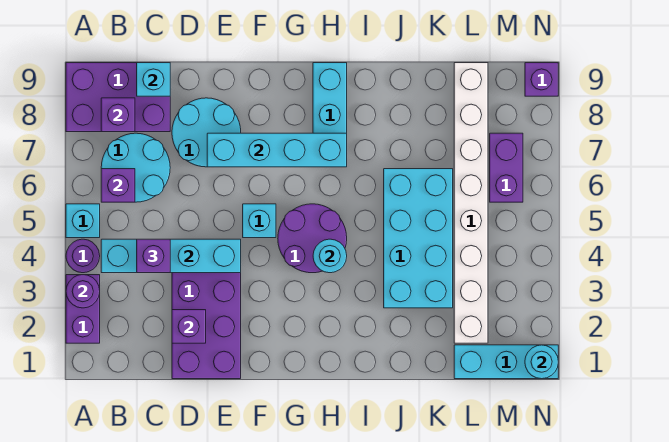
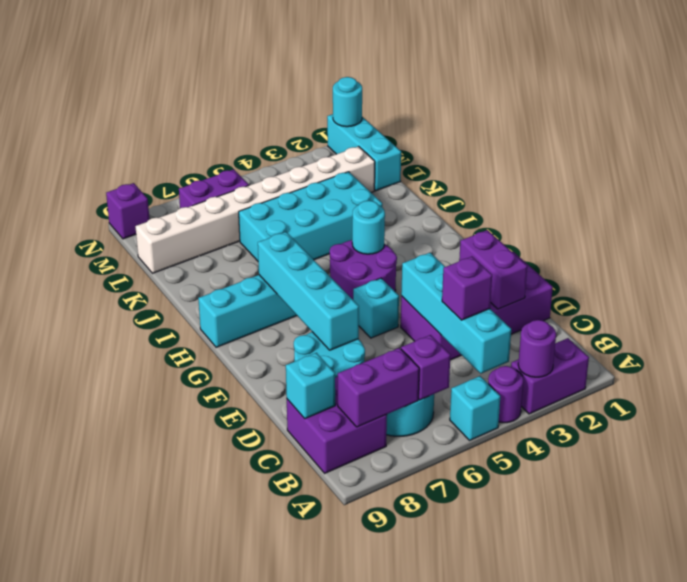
purple 2x3 brick [66,63,170,132] -> purple 2x2 brick [287,377,387,473]
purple 1x1 brick [101,98,135,132] -> purple 1x2 brick [338,348,419,427]
purple 1x1 brick [172,310,206,343] -> purple 1x2 brick [459,230,527,309]

